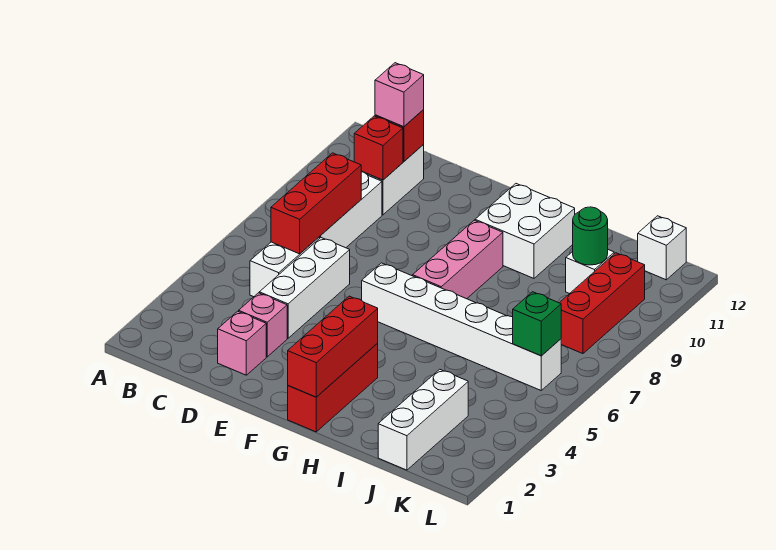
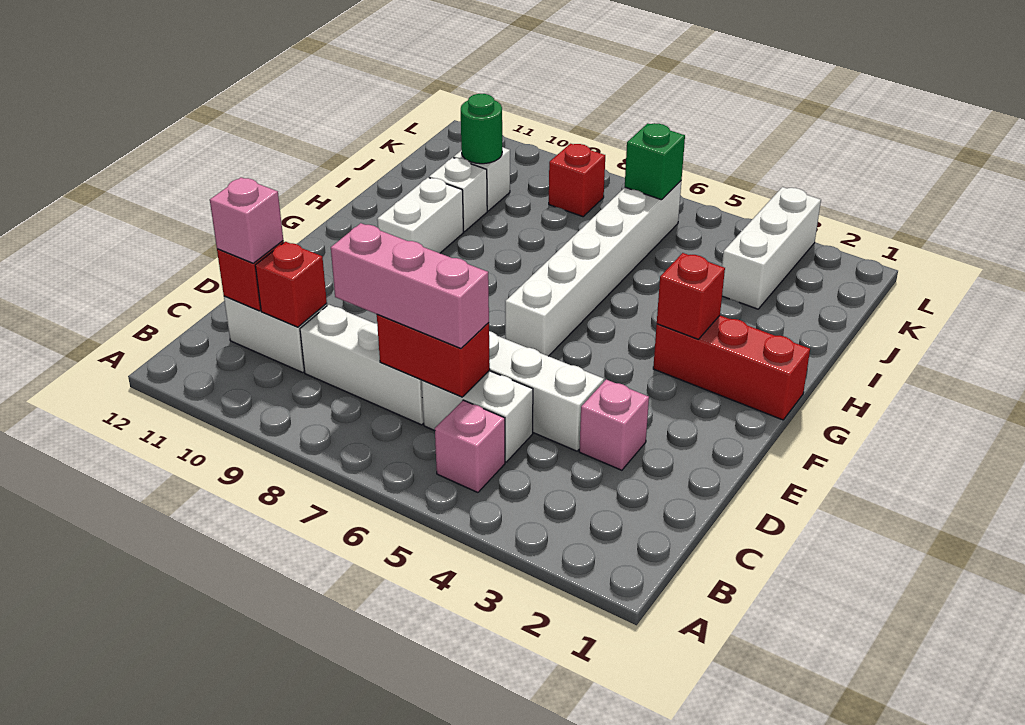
red 1x3 brick [271,153,361,254] -> red 1x2 brick [377,314,490,397]
pink 1x1 brick [218,311,266,375] -> pink 1x1 brick moved to [435,400,505,493]
red 1x3 brick [288,296,378,397] -> red 1x1 brick [657,253,725,339]
pink 1x3 brick [413,220,503,299] -> pink 1x3 brick moved to [331,223,489,348]
white 2x2 brick [475,184,575,278] -> white 1x2 brick [377,178,464,253]
white 1x3 brick [378,369,468,470] -> white 1x3 brick turned to [722,187,821,309]
red 1x3 brick [560,253,645,354] -> red 1x1 brick [549,144,605,217]
white 1x1 brick [638,216,686,280] -> white 1x1 brick moved to [429,158,487,232]

